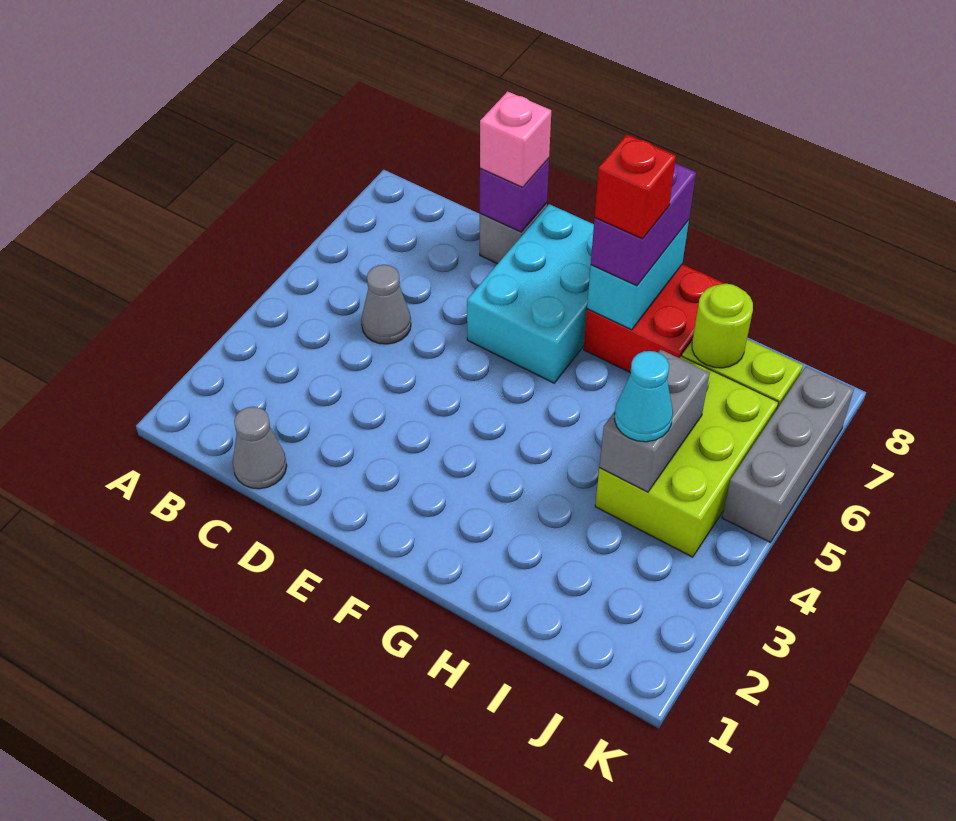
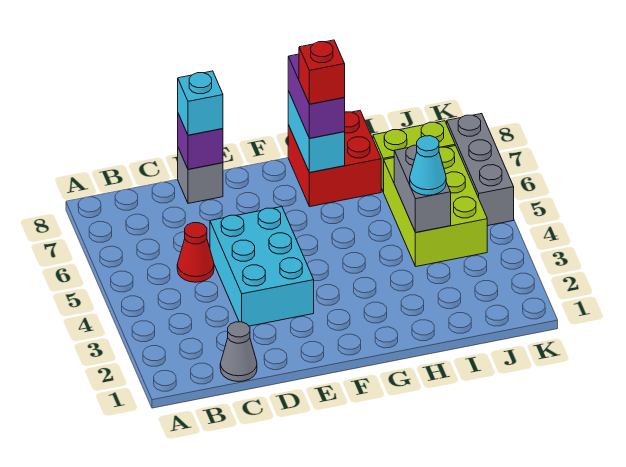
grey 1x1 cone [361,265,411,344] -> red 1x1 cone [177,223,214,282]
pink 1x1 brick [480,91,551,187] -> cyan 1x1 brick [178,71,223,135]
cyan 2x3 brick [467,204,594,383] -> cyan 2x3 brick moved to [210,207,314,326]
lime 1x1 round brick [692,284,753,368] -> none

